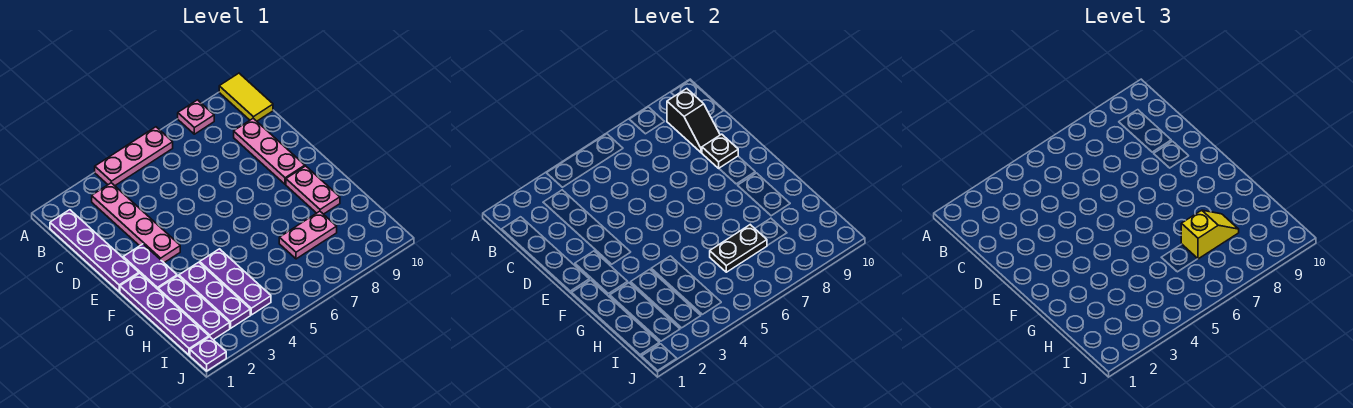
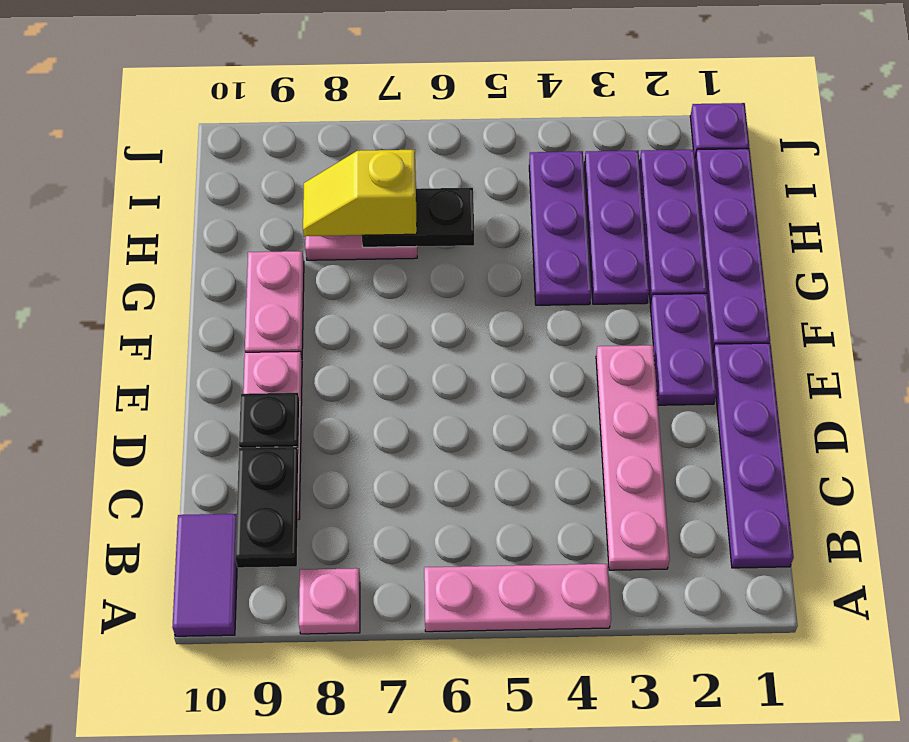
yellow 1x2 tile [219,73,273,121] -> purple 1x2 tile [172,514,237,636]
black 1x2 slope [667,89,720,153] -> black 1x2 plate [235,447,299,568]

